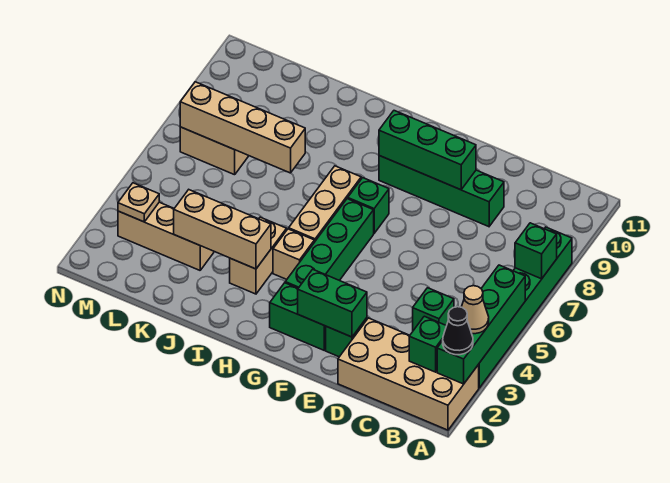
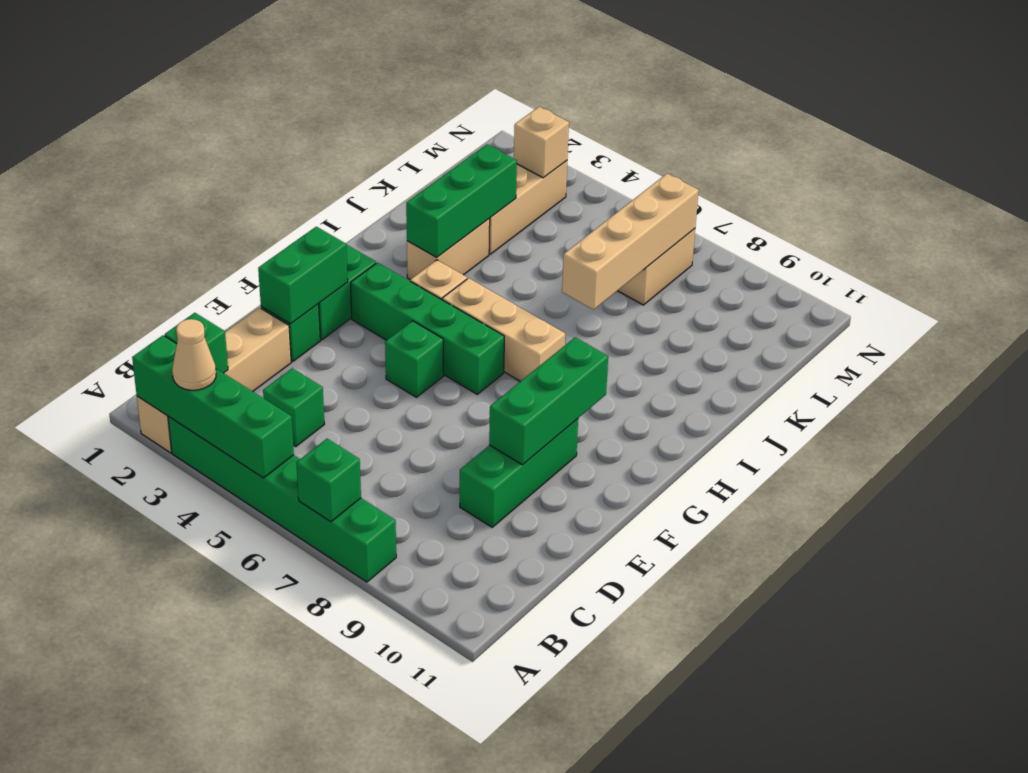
tan 2x4 brick [338,318,479,430] -> tan 1x4 brick [137,308,291,453]
black 1x1 cone [443,307,473,355] -> none
green 1x4 brick [379,156,504,227] -> green 1x3 brick [460,419,578,527]
green 1x1 brick [348,178,389,233] -> green 1x1 brick moved to [385,321,444,397]
tan 1x2 brick [230,217,287,294] -> tan 1x2 brick turned to [407,219,490,280]
tan 1x3 brick [174,190,271,269] -> green 1x3 brick [406,144,517,257]
tan 1x1 plate [118,183,159,222] -> tan 1x1 brick [514,107,569,178]

